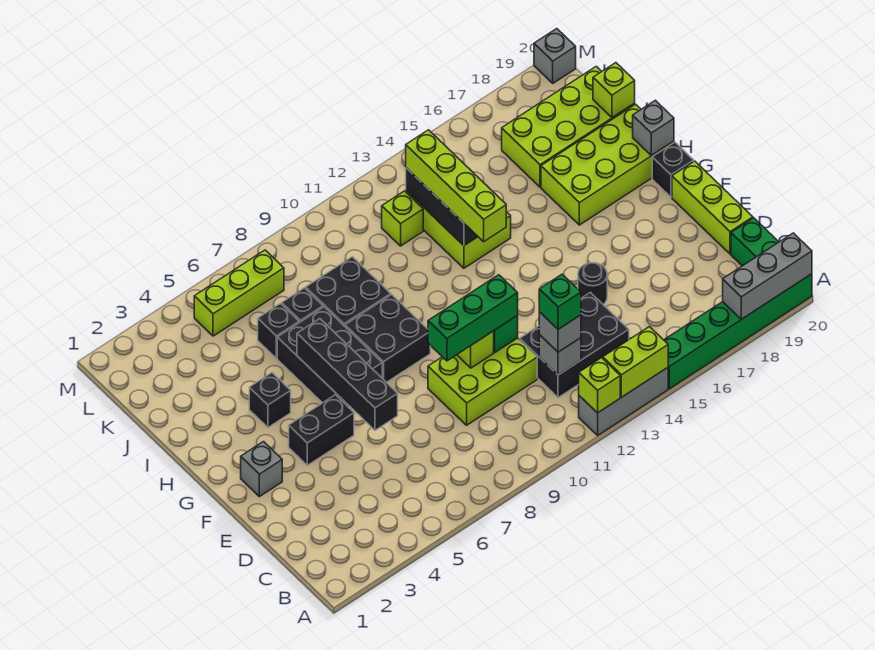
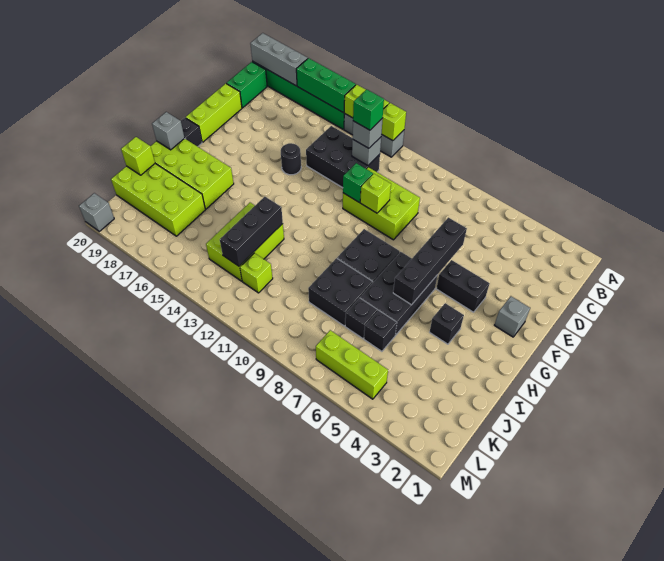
green 1x3 brick [428,275,518,361] -> green 1x3 brick moved to [296,58,356,113]
lime 1x4 brick [406,130,506,242] -> none

